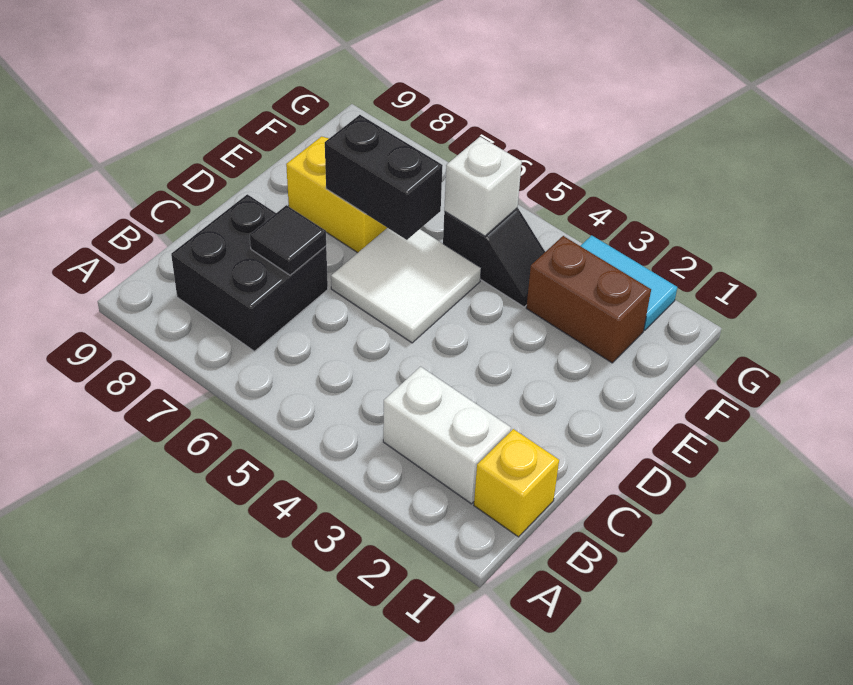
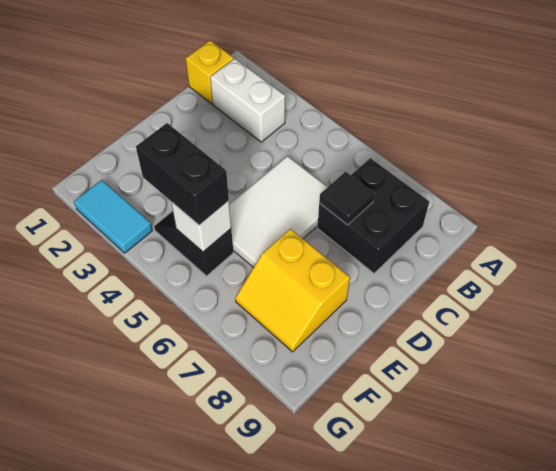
white 2x2 tile [331,228,481,343] -> white 2x3 tile [229,156,327,268]
black 1x2 brick [325,115,443,240] -> black 1x2 brick moved to [136,123,229,225]
brown 1x2 brick [526,236,651,363] -> none

